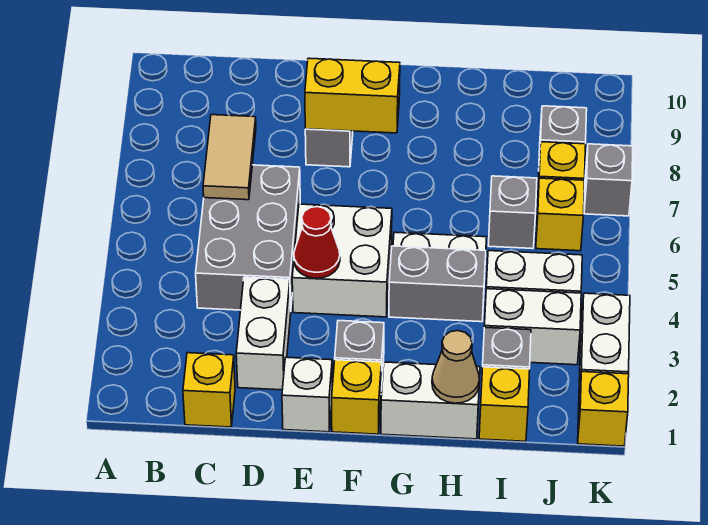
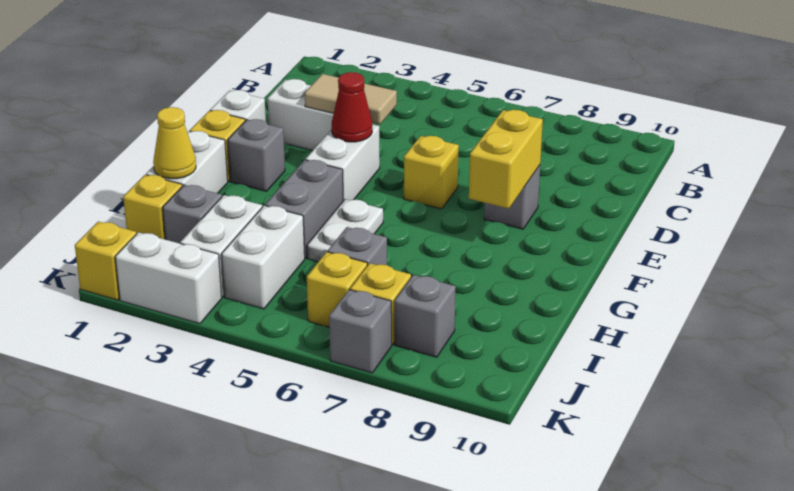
yellow 1x1 brick [183,353,235,427] -> yellow 1x1 brick moved to [404,136,459,209]
grey 2x3 brick [196,165,300,310] -> none
tan 1x2 tile [203,115,256,200] -> tan 1x2 tile moved to [305,74,397,124]
white 2x2 brick [292,204,392,317] -> white 1x2 brick [306,124,380,201]
tan 1x1 cone [432,331,480,403] -> yellow 1x1 cone [153,107,196,179]

